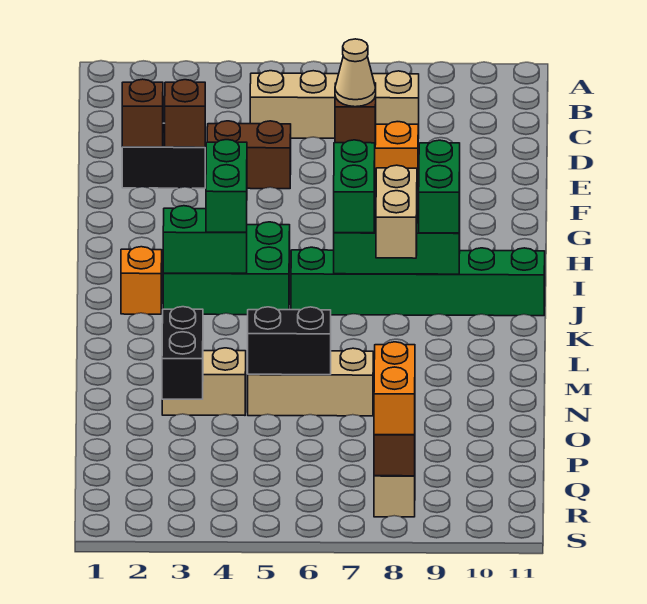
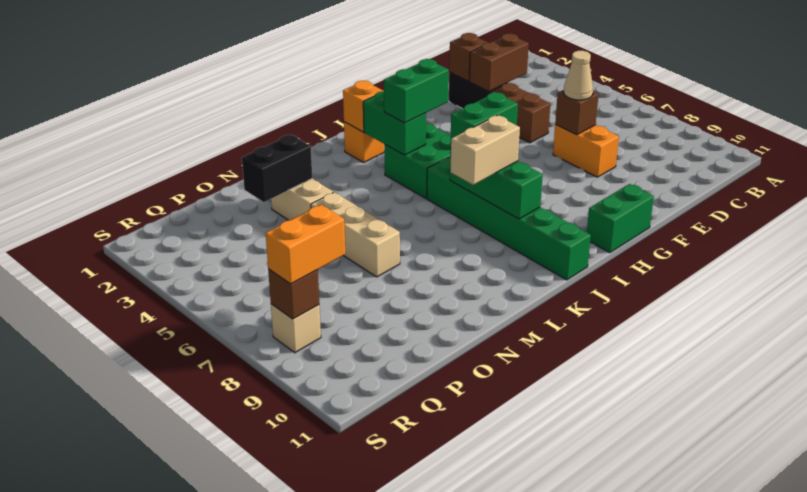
tan 1x4 brick [250,71,419,138] -> none
brown 1x1 brick [165,80,205,147] -> brown 1x2 brick [469,33,529,92]
green 2x3 brick [163,222,290,315] -> green 2x2 brick [385,124,451,198]
green 1x2 brick [419,140,460,233] -> green 1x2 brick moved to [587,184,654,253]
none -> orange 1x1 brick [343,81,383,132]
black 1x2 brick [248,307,331,375] -> none

